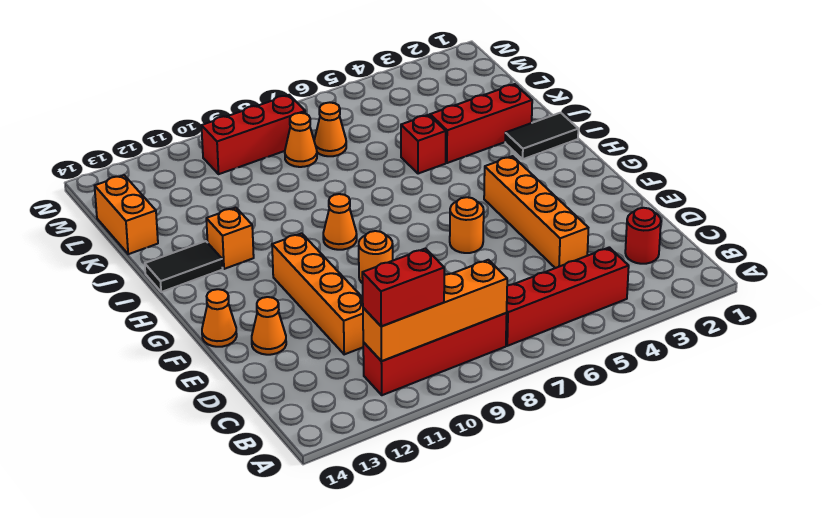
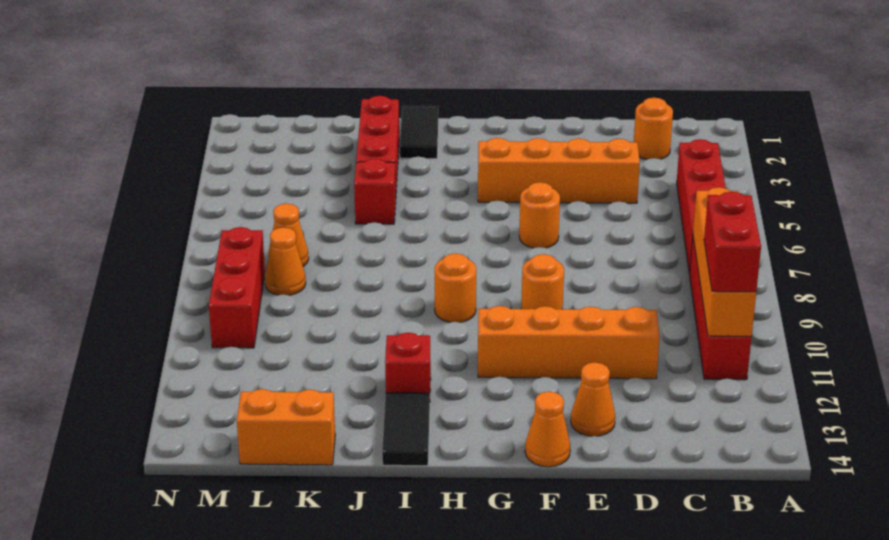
red 1x1 round brick [625,208,661,264] -> orange 1x1 round brick [634,98,673,159]
orange 1x1 cone [323,194,357,250] -> orange 1x1 round brick [435,253,476,322]
orange 1x1 brick [206,208,254,269] -> red 1x1 brick [385,333,431,393]

